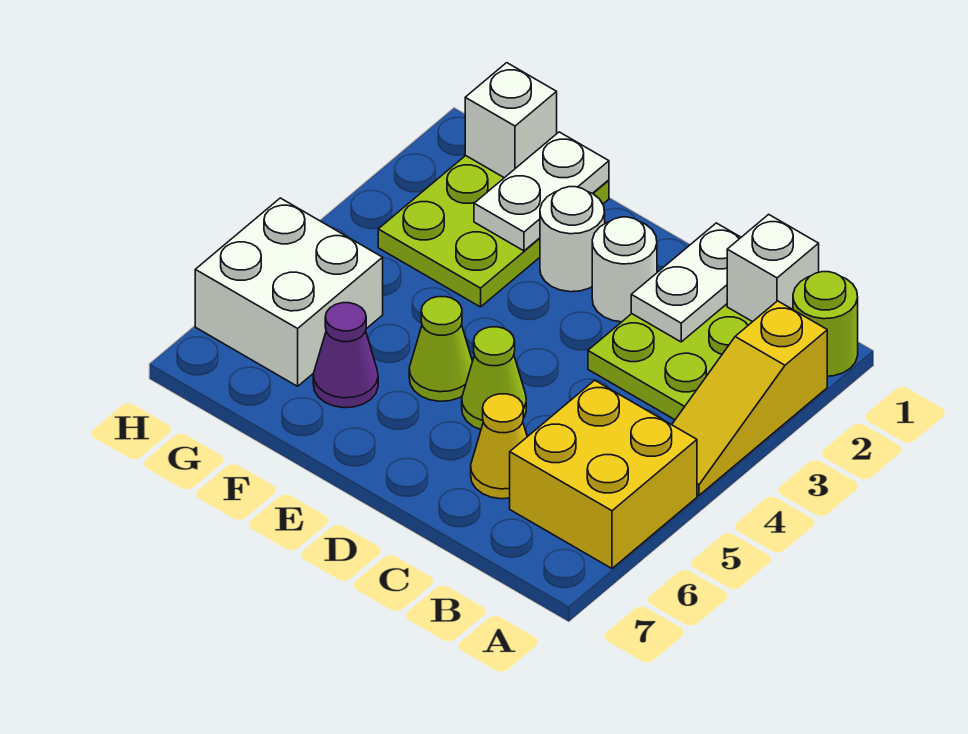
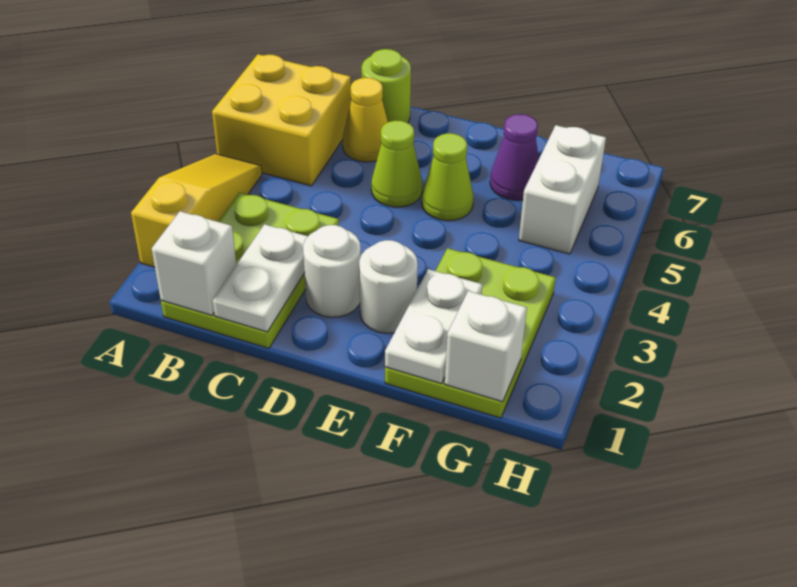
lime 1x1 round brick [793,272,858,376] -> lime 1x1 round brick moved to [362,49,411,123]
white 2x2 brick [195,198,383,386] -> white 1x2 brick [519,125,606,254]

